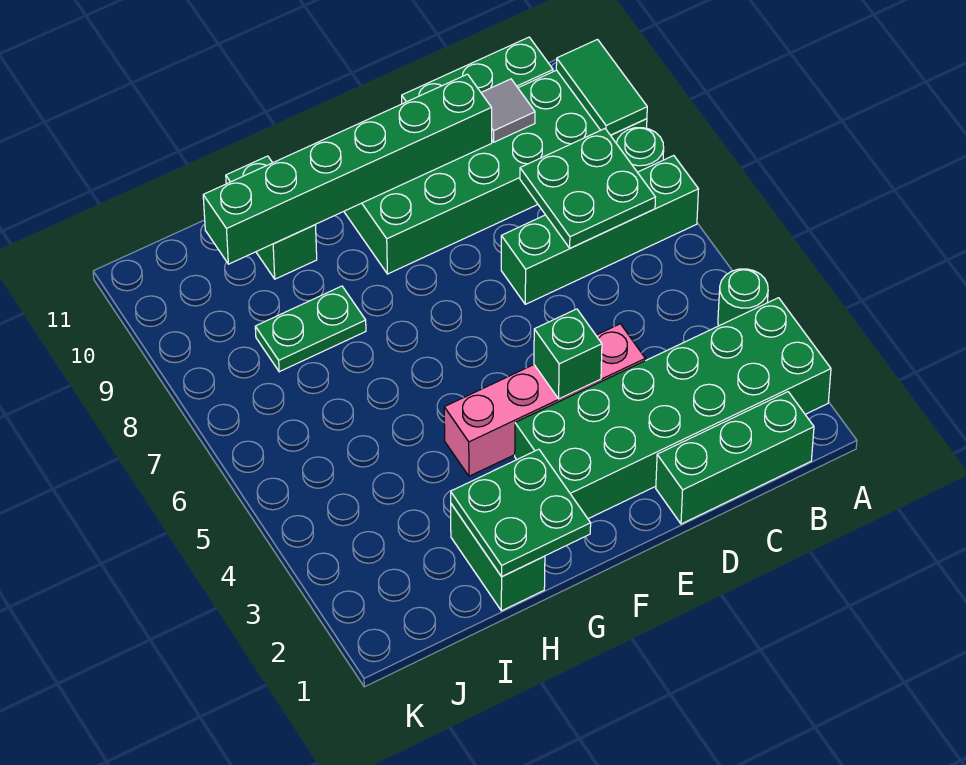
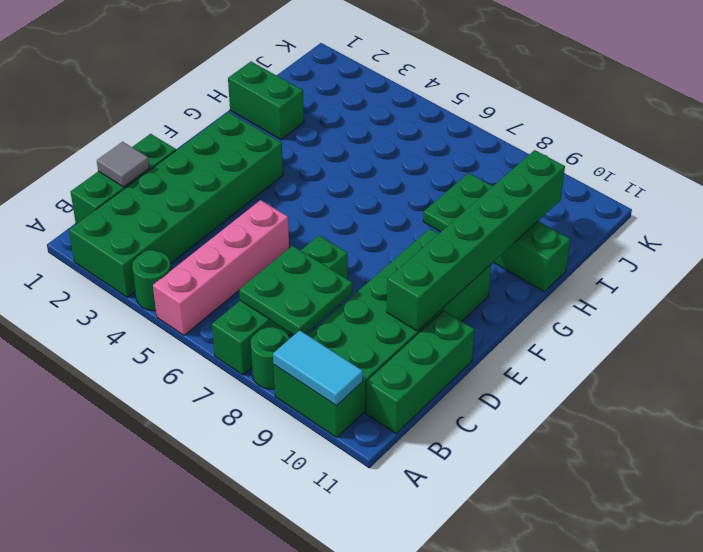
green 1x2 tile [556,40,647,135] -> cyan 1x2 tile [273,330,363,406]
grey 1x1 tile [481,79,535,142] -> grey 1x1 tile moved to [97,142,149,187]
pink 1x4 brick [444,324,645,476] -> pink 1x4 brick moved to [153,200,289,335]
green 1x1 brick [534,309,602,399] -> none
green 2x2 plate [451,449,591,577] -> none

